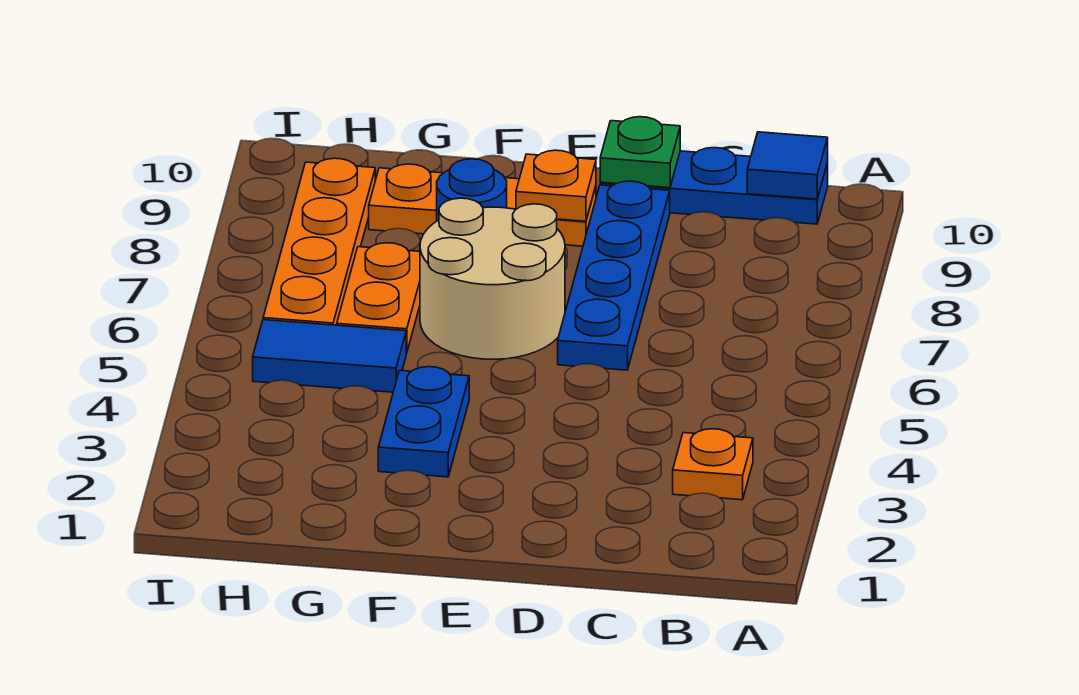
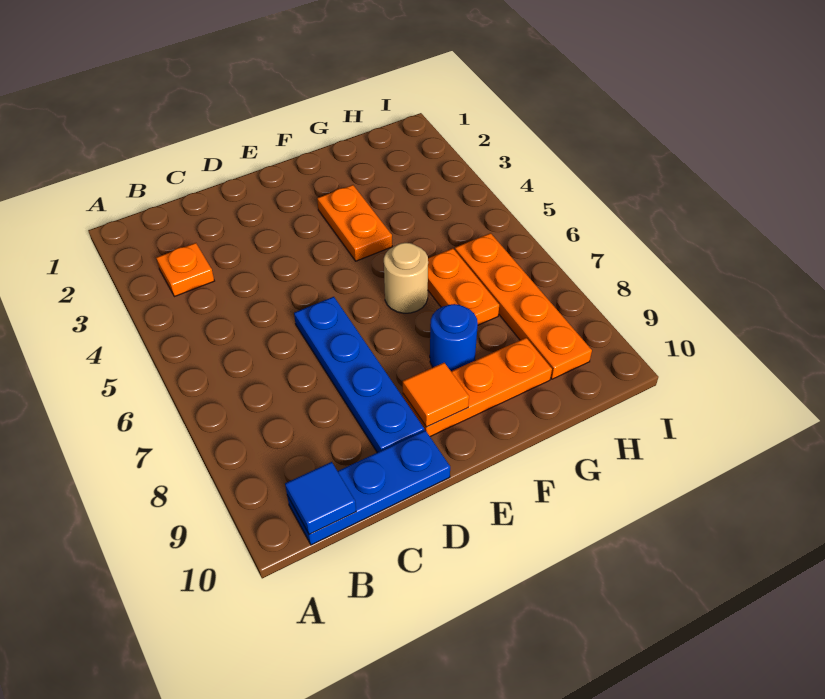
green 1x1 plate [600,117,680,188] -> none
tan 2x2 round brick [420,198,565,359] -> tan 1x1 round brick [384,243,428,313]
orange 1x1 plate [516,150,596,221] -> orange 1x1 tile [403,363,469,427]
blue 1x2 plate [378,367,469,477] -> orange 1x2 plate [317,185,392,261]
blue 1x2 tile [253,320,406,392] -> none

